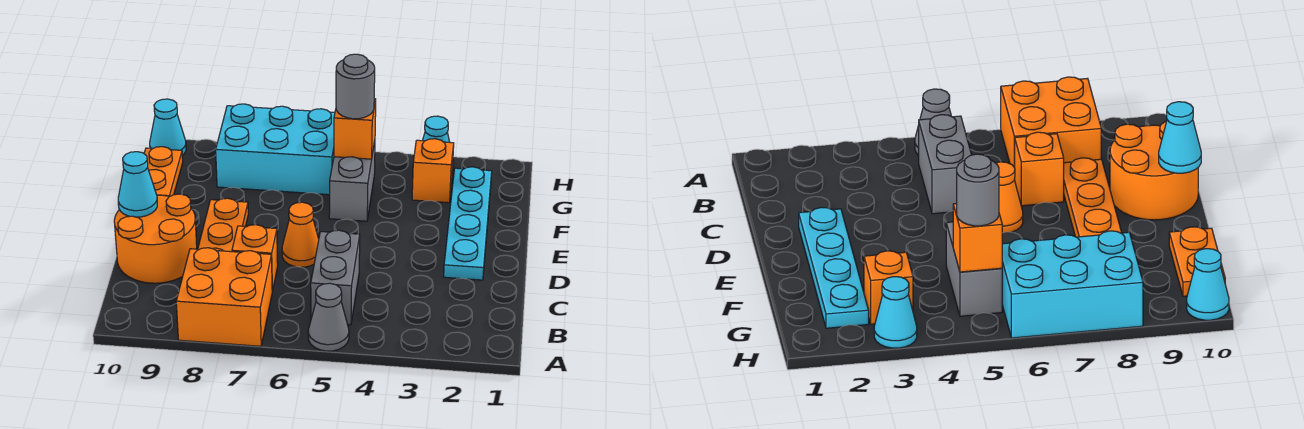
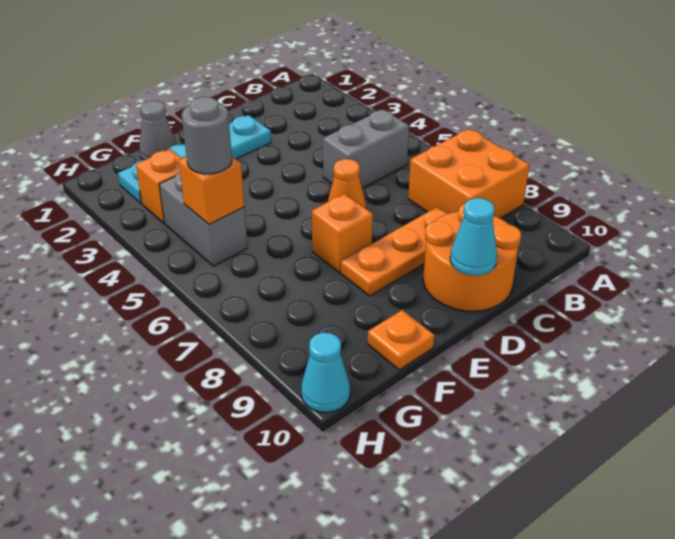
grey 1x1 cone [308,283,349,351] -> grey 1x1 cone moved to [139,100,177,160]
orange 1x1 brick [232,225,278,291] -> orange 1x1 brick moved to [311,194,373,273]
grey 1x2 brick [329,141,375,221] -> grey 1x2 brick turned to [159,172,248,266]
orange 1x2 plate [144,147,183,196] -> orange 1x1 plate [368,310,434,370]
cyan 2x3 brick [216,104,335,195] -> none
cyan 1x1 cone [422,116,454,165] -> none

